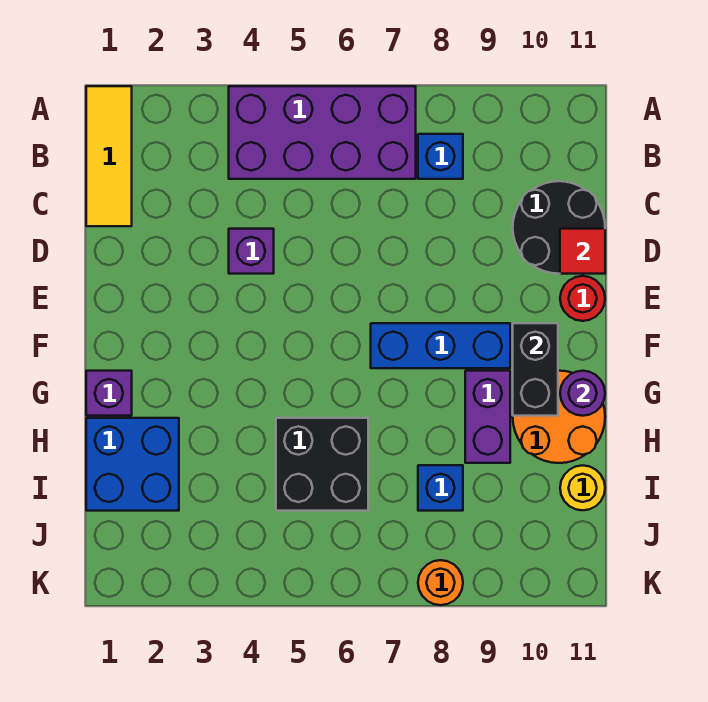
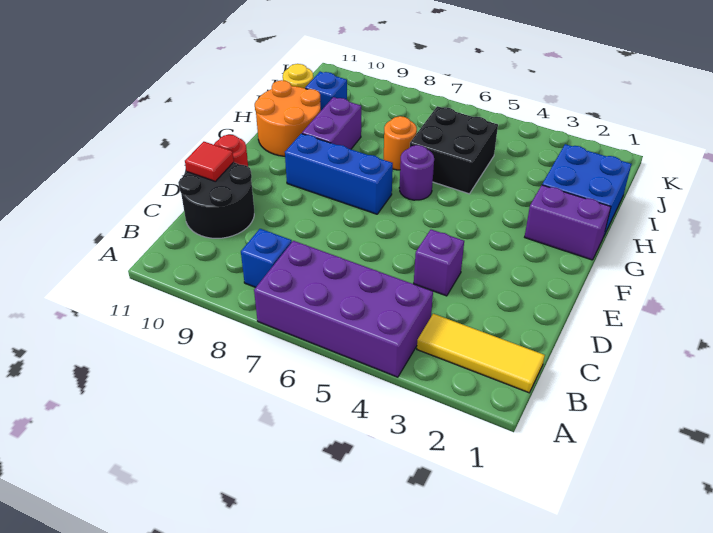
yellow 1x3 tile [86,86,132,226] -> yellow 1x3 tile turned to [417,314,545,393]
black 1x2 brick [513,323,558,416] -> none
purple 1x1 brick [86,371,132,416] -> purple 1x2 brick [525,185,611,260]
purple 1x1 round brick [560,371,605,416] -> purple 1x1 round brick moved to [399,145,434,200]
blue 1x1 brick [418,465,463,511] -> blue 1x1 brick moved to [305,72,347,110]
orange 1x1 round brick [418,560,463,605] -> orange 1x1 round brick moved to [384,116,417,170]

